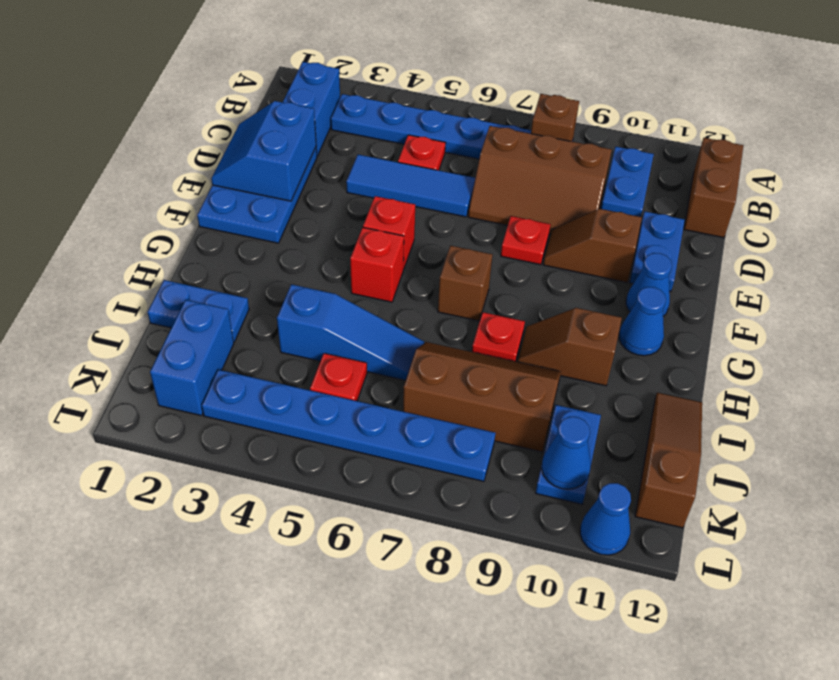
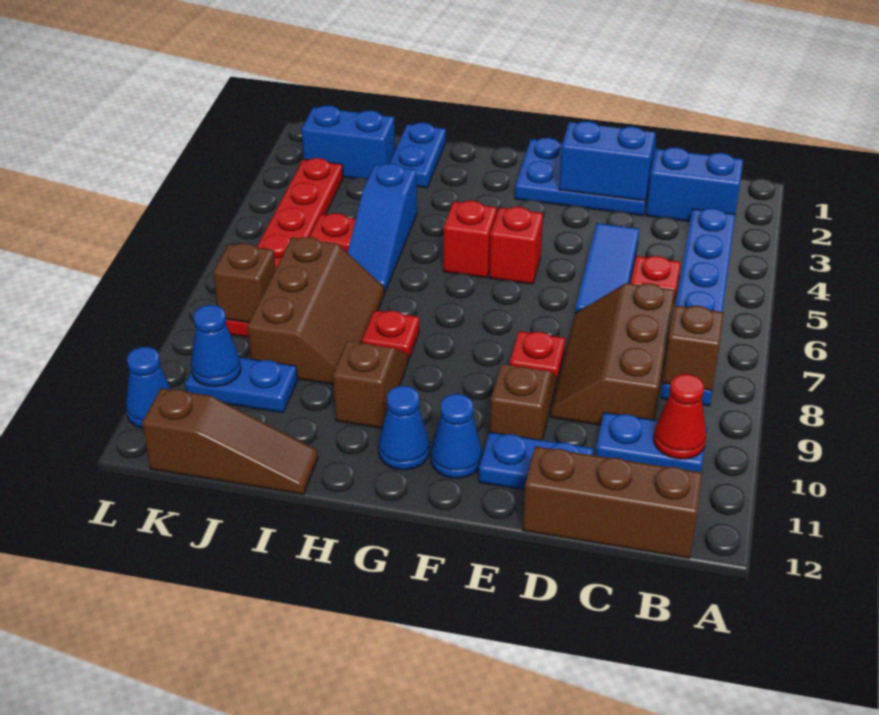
none -> red 1x1 cone [654,374,706,459]
brown 1x2 brick [684,138,743,238] -> brown 1x3 brick [523,446,702,558]
brown 1x1 brick [438,246,492,321] -> brown 1x1 brick moved to [213,243,275,323]
blue 1x6 plate [202,370,495,481] -> red 1x6 plate [226,158,343,337]

